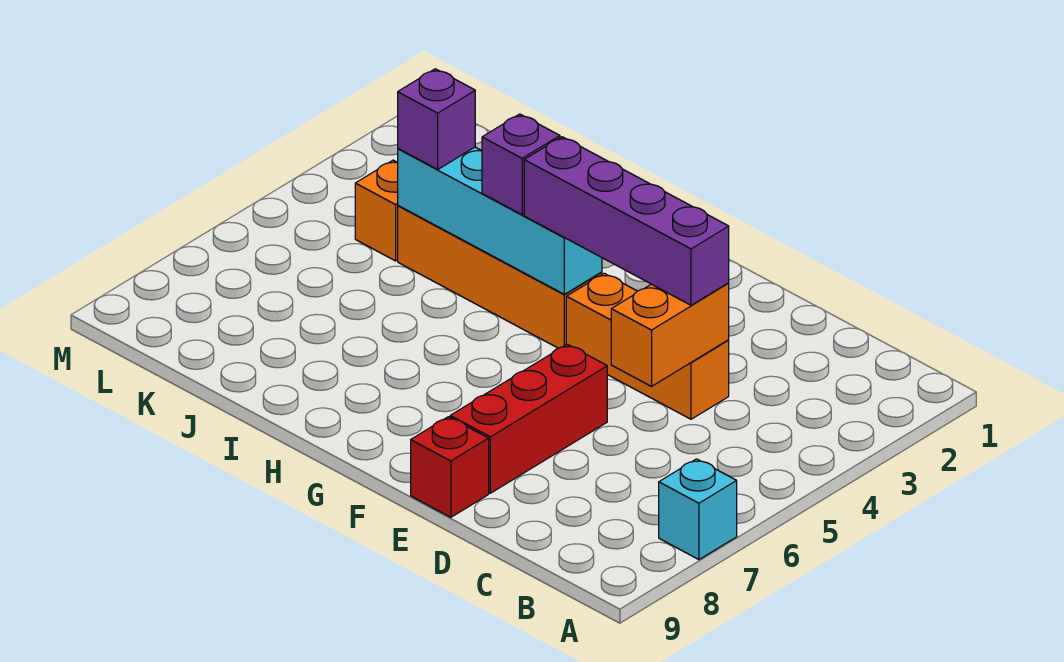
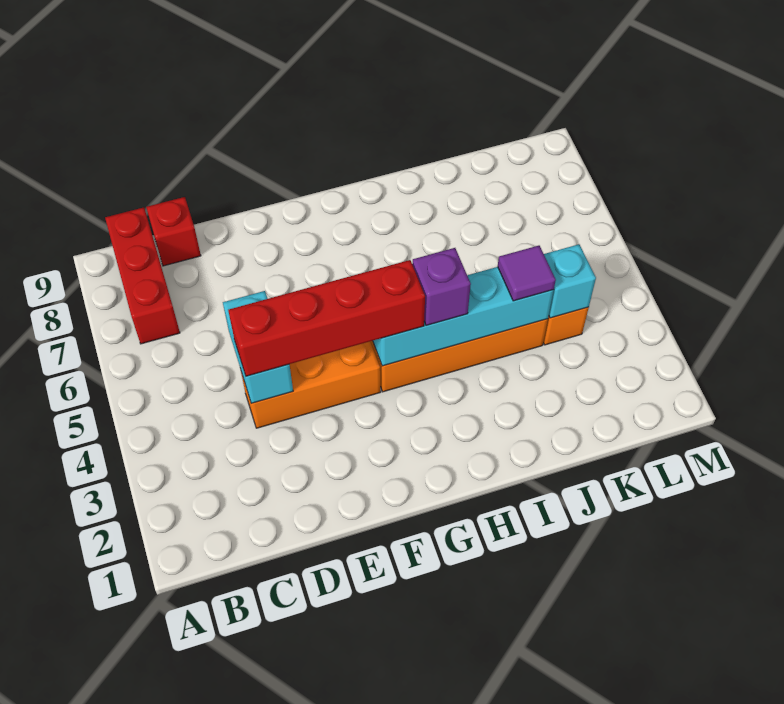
cyan 1x1 brick [659,459,737,560] -> cyan 1x1 brick moved to [544,244,596,318]
orange 1x2 brick [611,283,729,386] -> cyan 1x2 brick [223,291,293,403]
purple 1x4 brick [524,137,729,305] -> red 1x4 brick [228,260,425,376]
red 1x3 brick [450,344,607,493] -> red 1x3 brick moved to [105,207,180,344]
red 1x1 brick [411,417,489,517] -> red 1x1 brick moved to [146,197,201,266]
purple 1x1 brick [398,69,475,169] -> purple 1x1 tile [498,246,556,301]

